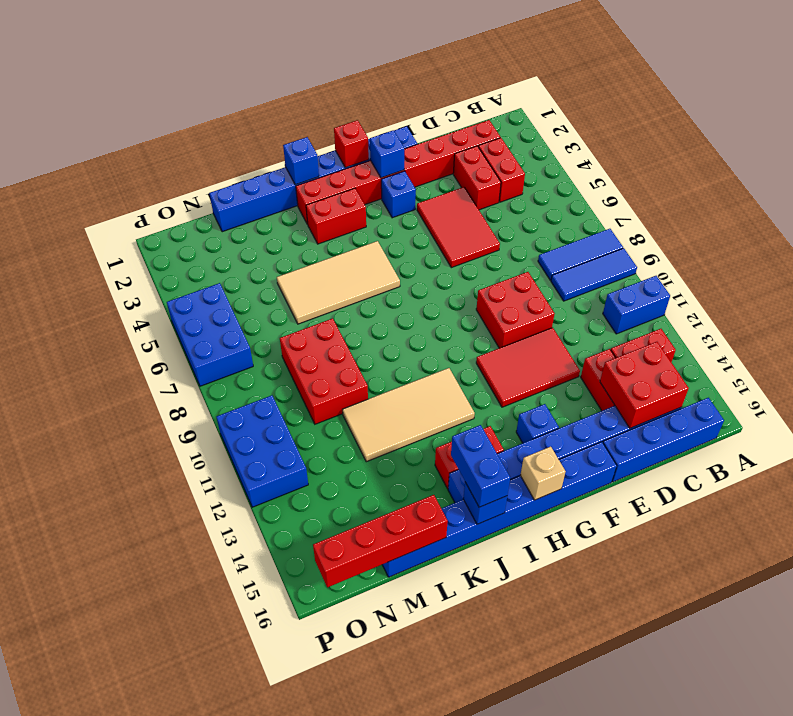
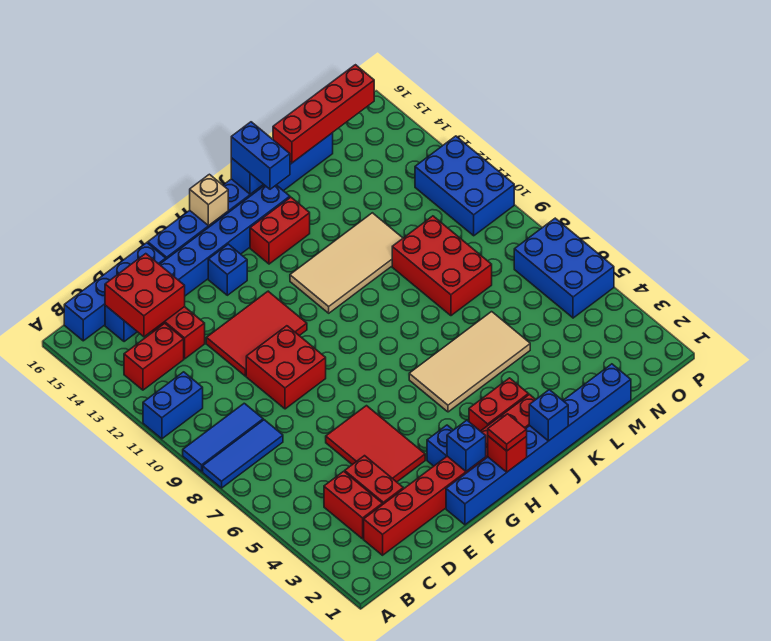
none -> red 1x1 tile [488,414,527,451]

